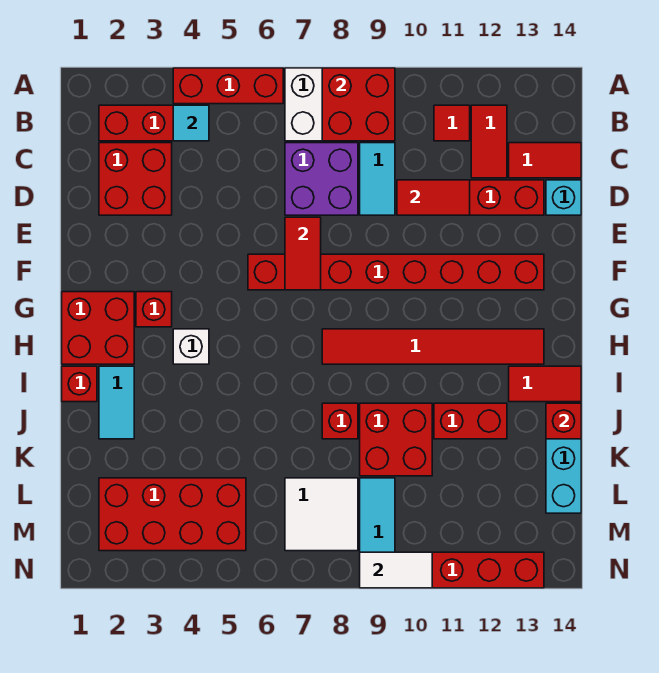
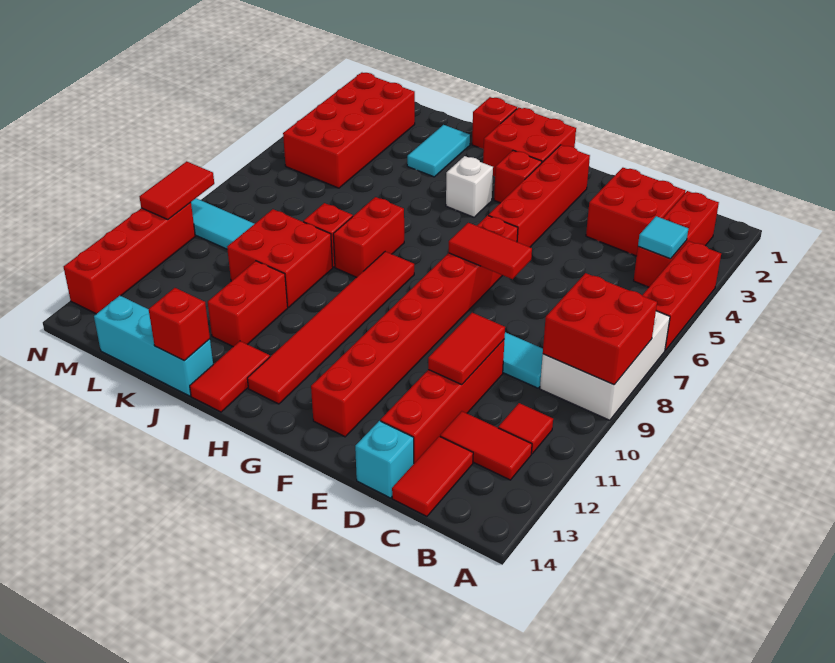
purple 2x2 brick [285,143,358,215] -> none
none -> red 1x4 brick [488,145,590,247]
cyan 1x2 tile [99,366,134,439] -> cyan 1x2 tile turned to [407,125,470,177]
none -> red 1x2 brick [333,197,404,277]
white 2x2 tile [285,478,358,551] -> none
white 1x2 tile [360,552,432,588] -> red 1x2 tile [140,161,214,220]

